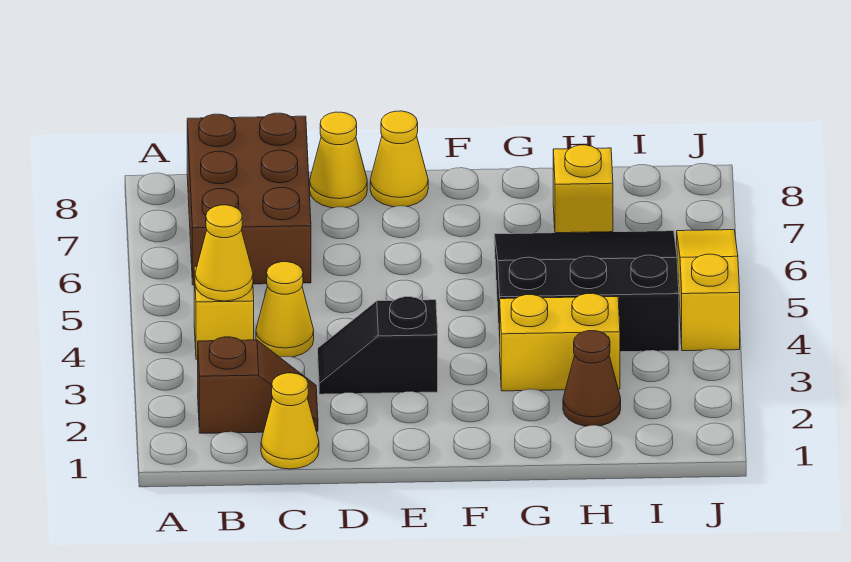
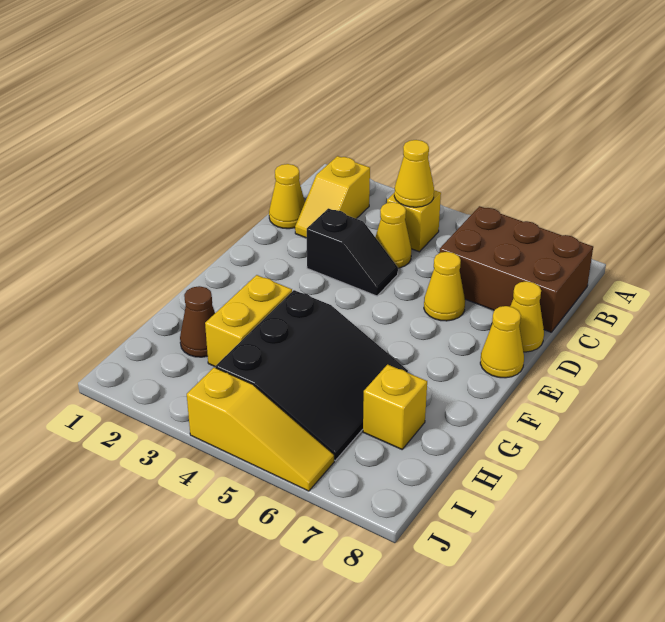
brown 1x2 slope [198,337,318,433] -> yellow 1x2 slope [295,156,370,238]
black 1x2 slope [318,297,438,394] -> black 1x2 slope turned to [307,208,398,296]
none -> yellow 1x1 cone [424,252,465,321]

